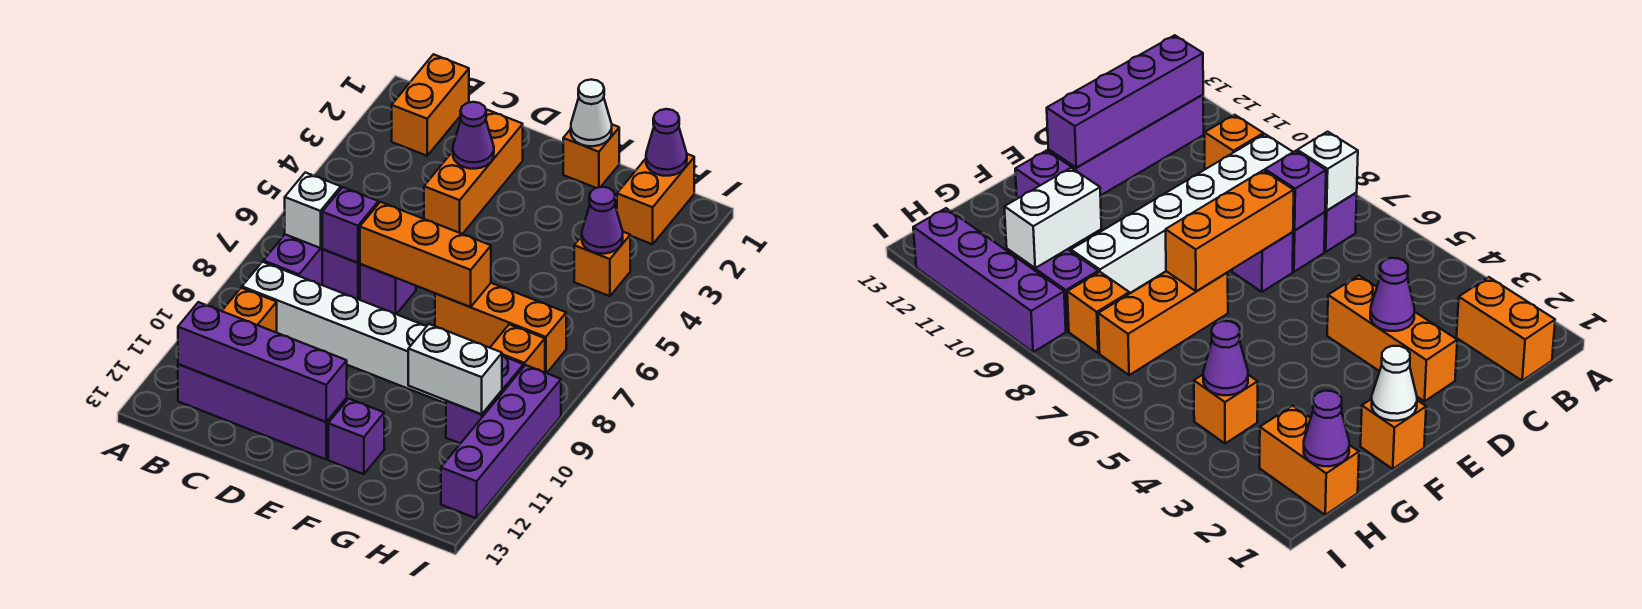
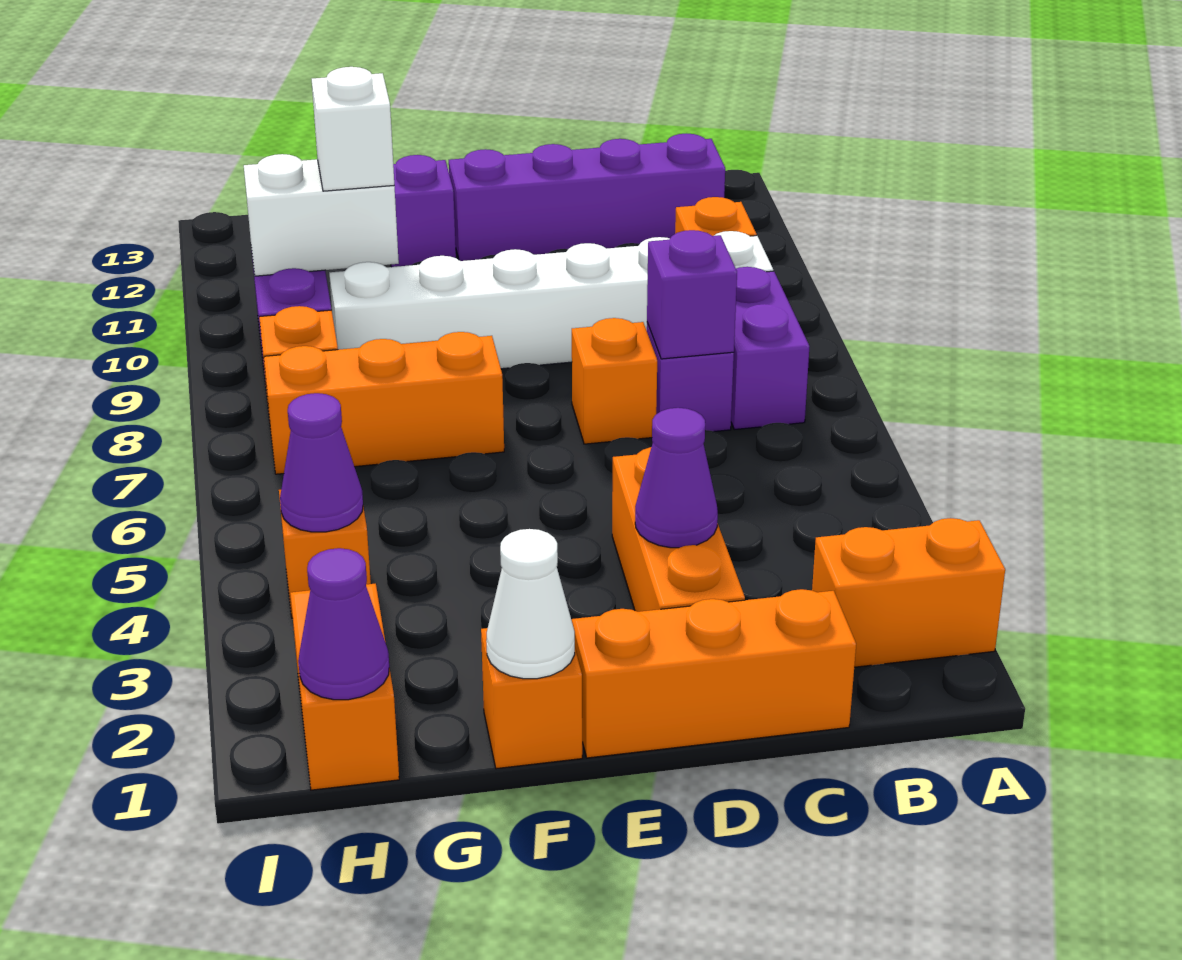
orange 1x2 brick [392,54,469,156] -> orange 1x2 brick turned to [812,518,1005,667]
white 1x1 brick [285,172,341,248] -> white 1x1 brick moved to [312,67,394,191]
purple 1x4 brick [178,302,347,422] -> none
purple 1x1 brick [360,264,416,314] -> orange 1x1 brick [572,318,657,444]
orange 1x3 brick [360,202,491,307] -> orange 1x3 brick moved to [572,589,856,758]
purple 1x4 brick [441,365,561,518] -> none

